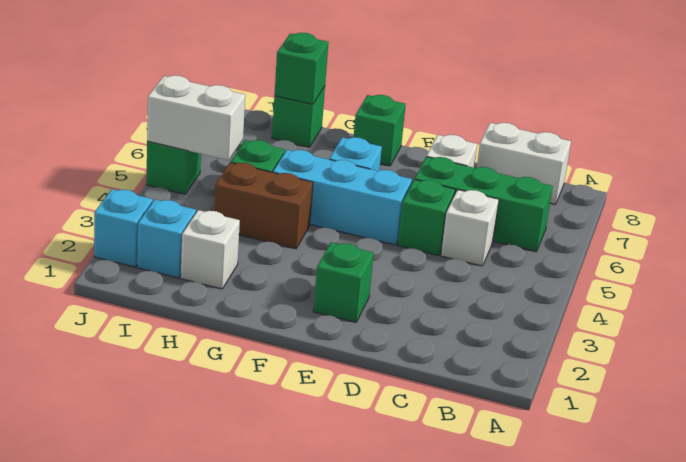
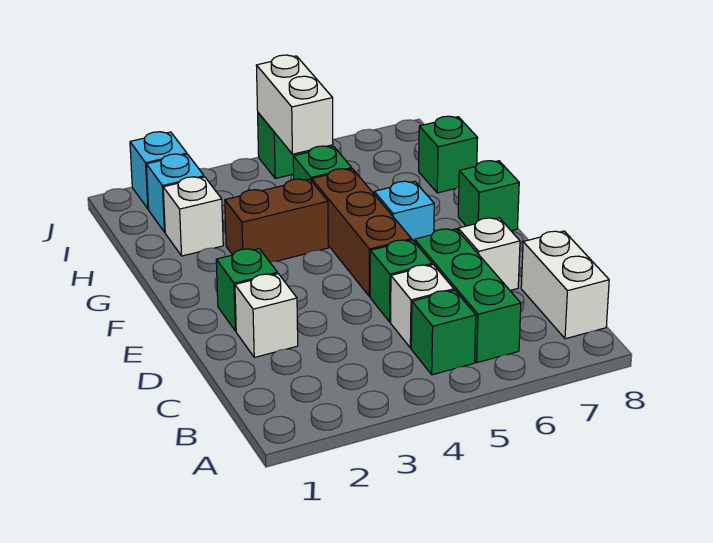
none -> white 1x1 brick [235,274,298,357]
cyan 1x3 brick [273,150,412,245] -> brown 1x3 brick [312,169,411,297]
brown 1x2 brick [214,162,313,249] -> brown 1x2 brick turned to [225,179,328,262]
green 1x1 brick [274,33,329,104] -> green 1x1 brick moved to [411,290,476,375]

